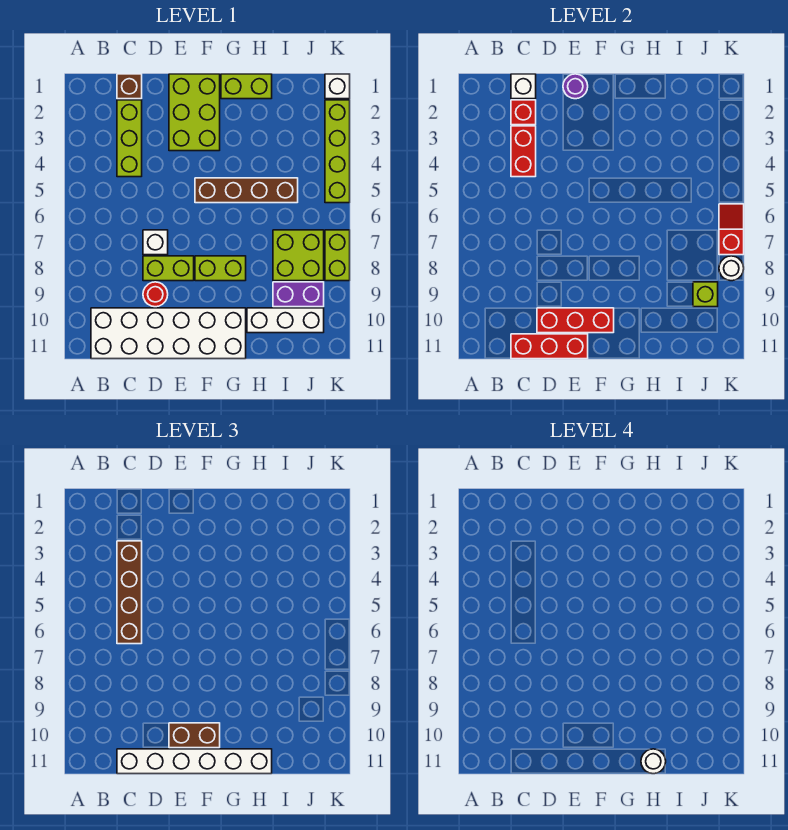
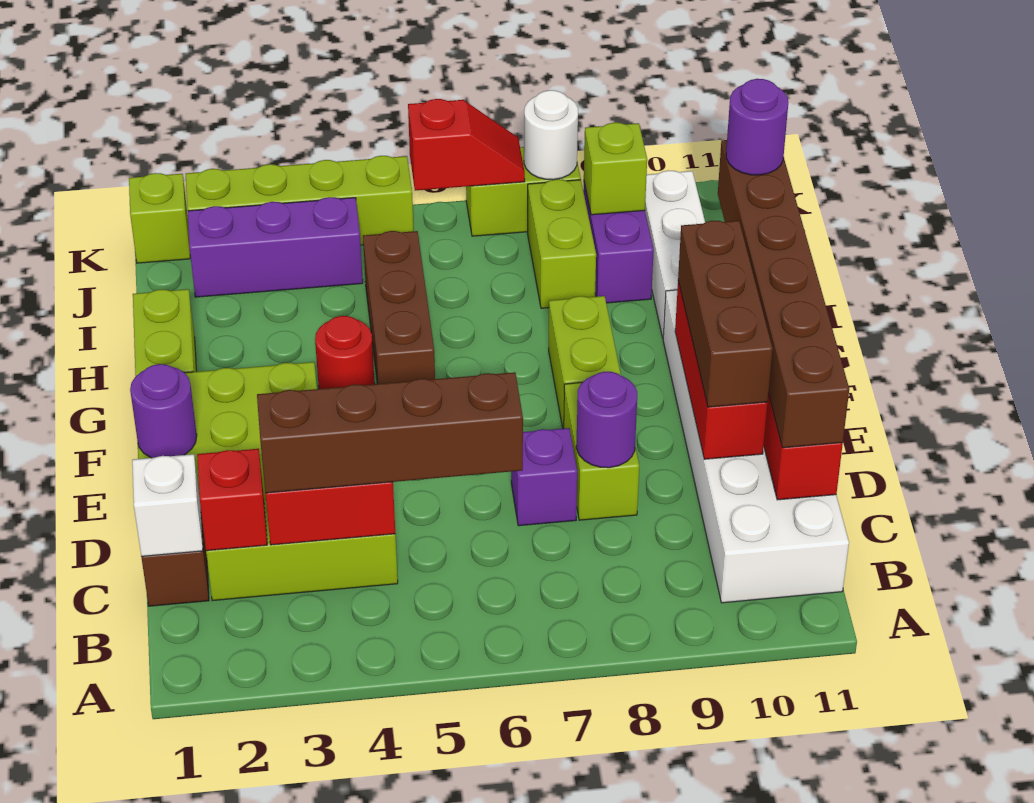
white 1x6 brick [117,749,272,774] -> brown 1x6 brick [718,140,849,448]
white 1x1 brick [143,230,168,255] -> purple 1x1 brick [511,428,577,526]
none -> purple 1x1 round brick [576,372,637,468]
red 1x1 round brick [143,282,168,307] -> red 1x1 round brick moved to [315,316,375,389]
brown 1x2 brick [169,723,220,748] -> brown 1x3 brick [678,221,773,407]
brown 1x4 brick [195,178,298,203] -> brown 1x3 brick [363,231,435,384]
white 1x1 round brick [641,749,666,774] -> purple 1x1 round brick [726,79,788,175]
lime 2x2 brick [273,230,324,281] -> lime 1x2 brick [528,179,596,308]
none -> purple 1x3 brick [188,197,363,297]
white 1x1 brick [325,74,350,99] -> lime 1x1 brick [129,173,190,263]
red 1x2 slope [719,204,744,255] -> red 1x2 slope turned to [408,99,525,190]

